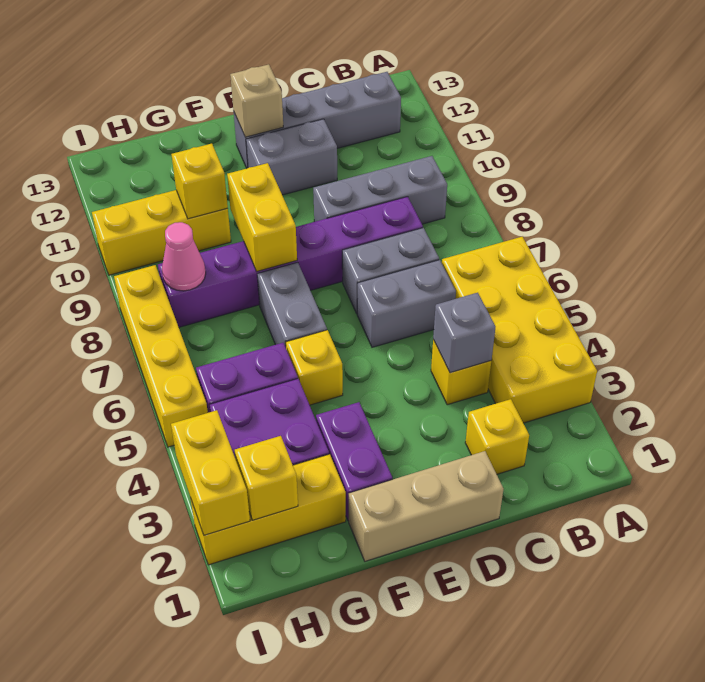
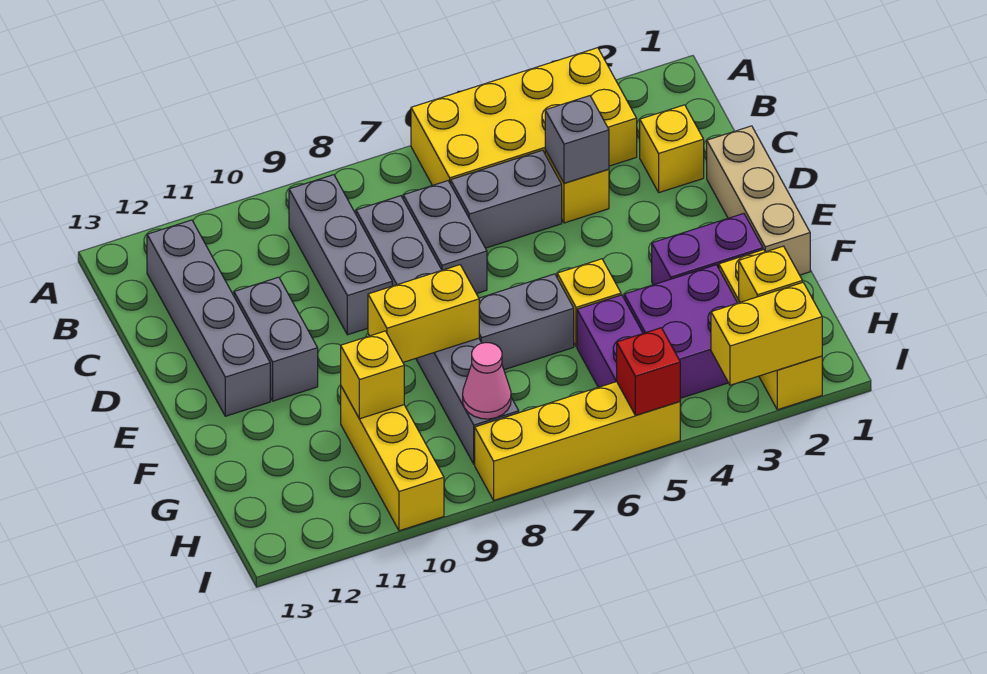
grey 1x2 brick [357,260,456,347] -> grey 1x2 brick turned to [451,150,562,248]
purple 1x6 brick [158,197,423,327] -> grey 1x6 brick [356,196,519,464]
tan 1x1 brick [230,64,283,137] -> none
none -> red 1x1 brick [617,328,680,416]

